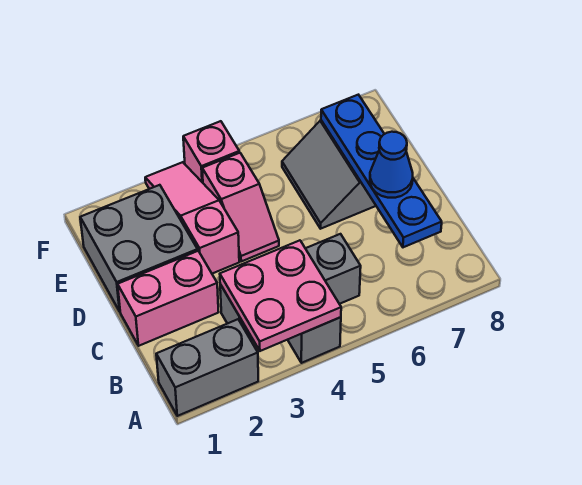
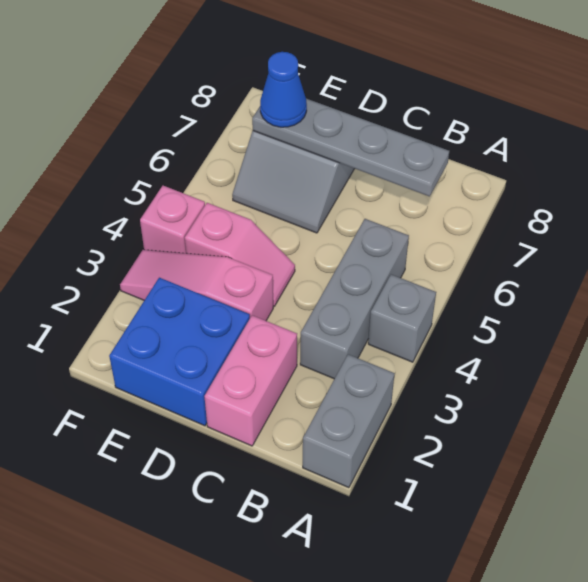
pink 2x2 plate [220,240,341,351] -> none
blue 1x4 plate [321,95,442,247] -> grey 1x4 plate [252,99,449,196]
blue 1x1 cone [370,132,413,198] -> blue 1x1 cone moved to [260,52,307,127]
grey 2x2 brick [80,185,198,311] -> blue 2x2 brick [109,278,250,426]

